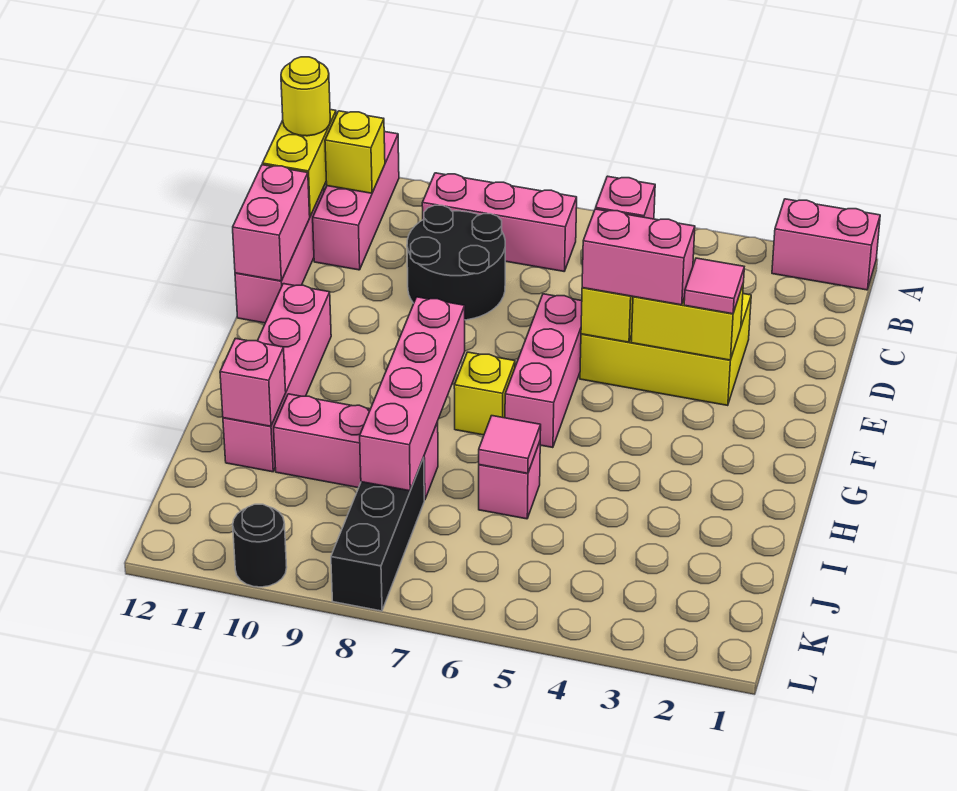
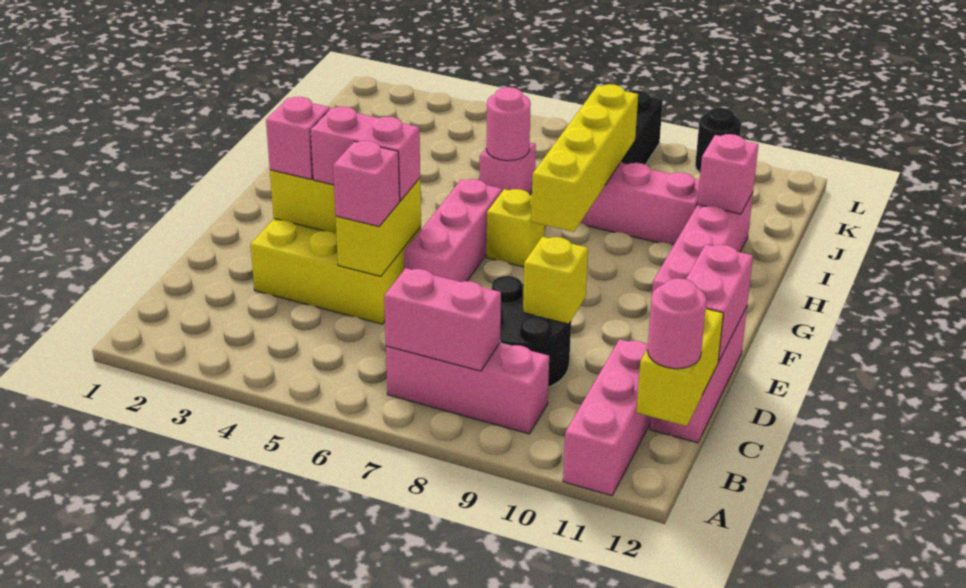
pink 1x2 brick [772,199,880,290] -> pink 1x2 brick moved to [384,268,501,371]
yellow 1x1 brick [325,111,385,193] -> yellow 1x1 brick moved to [523,237,588,324]
yellow 1x1 round brick [281,57,330,136] -> pink 1x1 round brick [647,278,706,369]
pink 1x1 tile [684,258,744,314] -> pink 1x1 brick [266,97,330,179]
pink 1x4 brick [360,297,465,491] -> yellow 1x4 brick [531,84,638,232]
pink 1x1 tile [479,416,541,473] -> pink 1x1 round brick [487,87,531,161]

